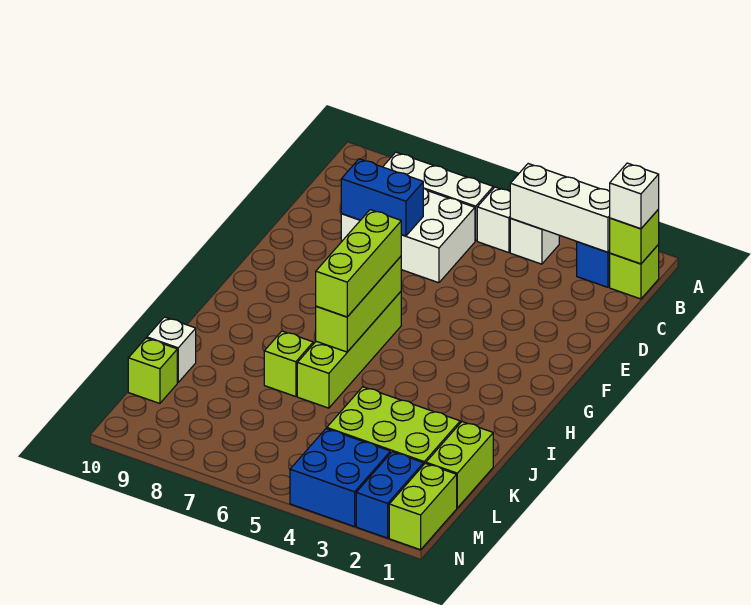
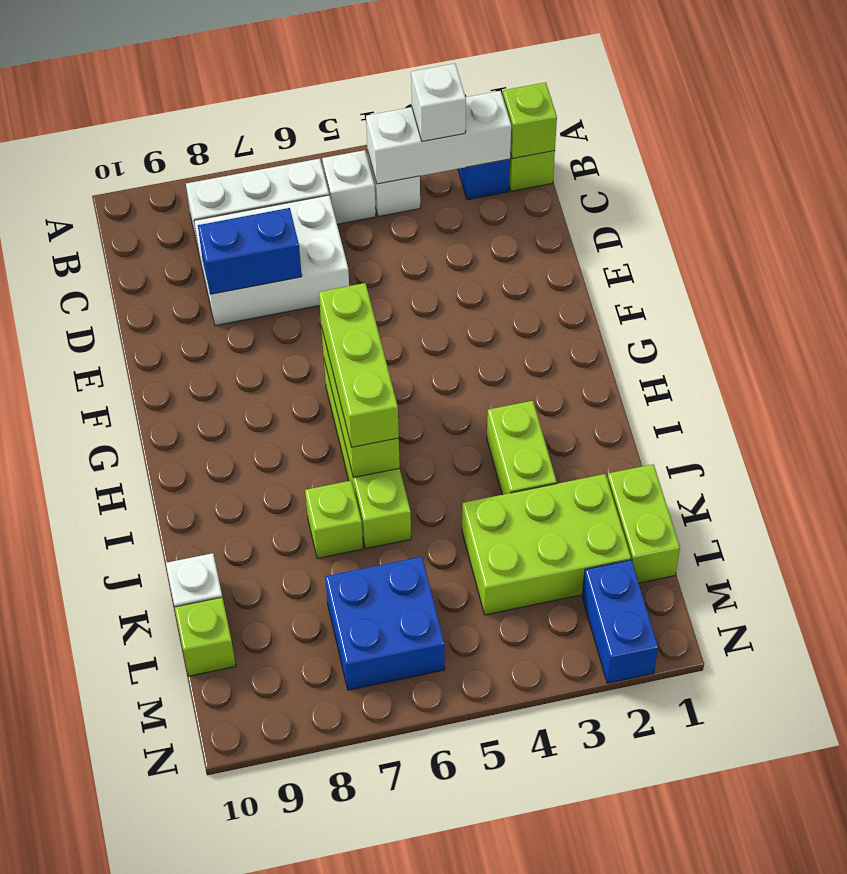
white 1x1 brick [610,163,659,229] -> white 1x1 brick moved to [411,64,466,141]
lime 1x2 brick [389,463,457,550] -> lime 1x2 brick moved to [487,401,557,495]
blue 2x2 brick [290,429,390,527] -> blue 2x2 brick moved to [325,557,445,690]

